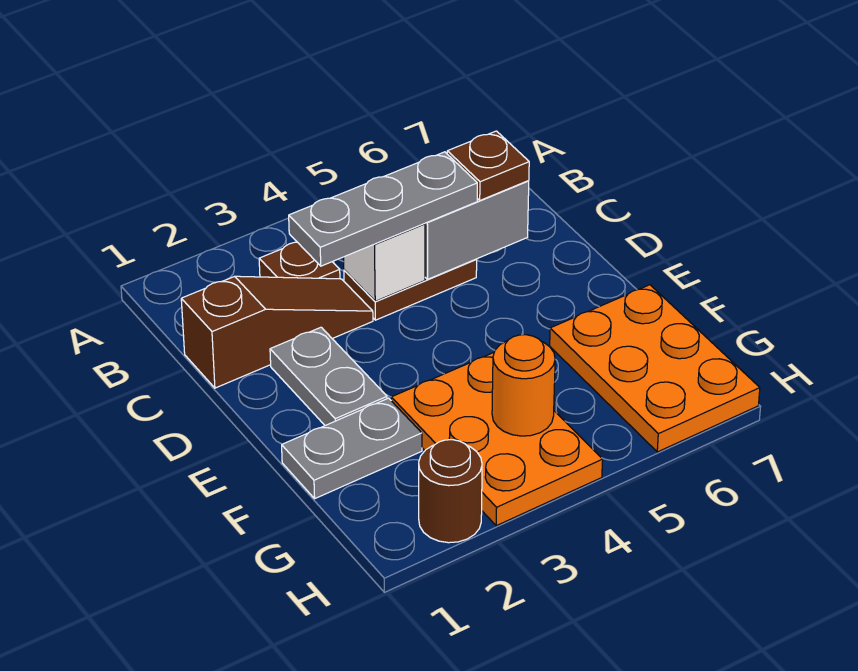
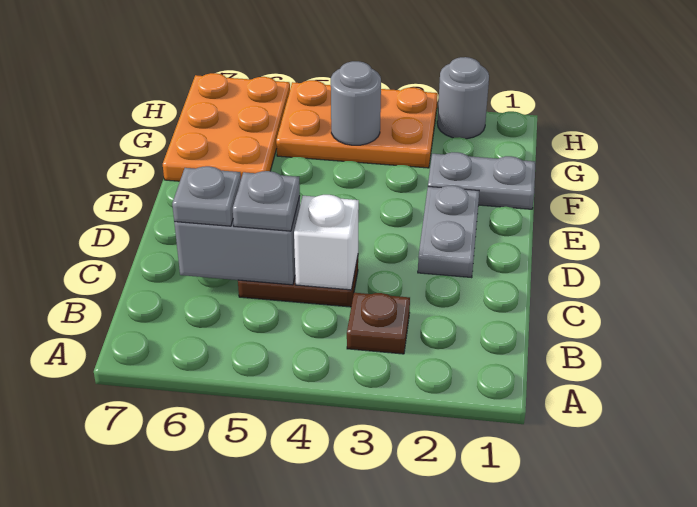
brown 1x3 slope [181,276,373,388] -> none
grey 1x3 plate [289,152,477,266] -> grey 1x1 plate [233,171,300,231]
brown 1x1 plate [447,131,529,200] -> grey 1x1 plate [172,166,241,226]
orange 2x3 plate [391,353,603,526] -> orange 2x3 plate turned to [276,80,438,168]
orange 1x1 round brick [492,335,555,436] -> grey 1x1 round brick [331,61,381,145]
brown 1x1 round brick [419,440,482,543] -> grey 1x1 round brick [437,57,489,139]

